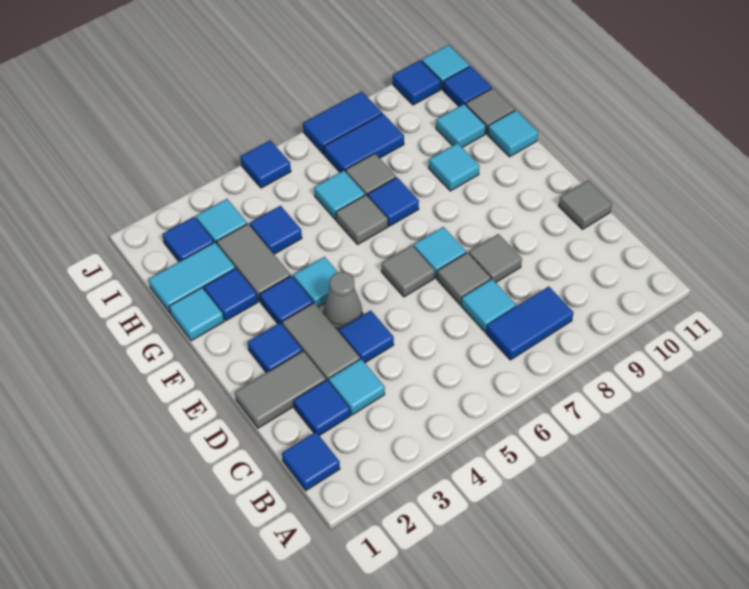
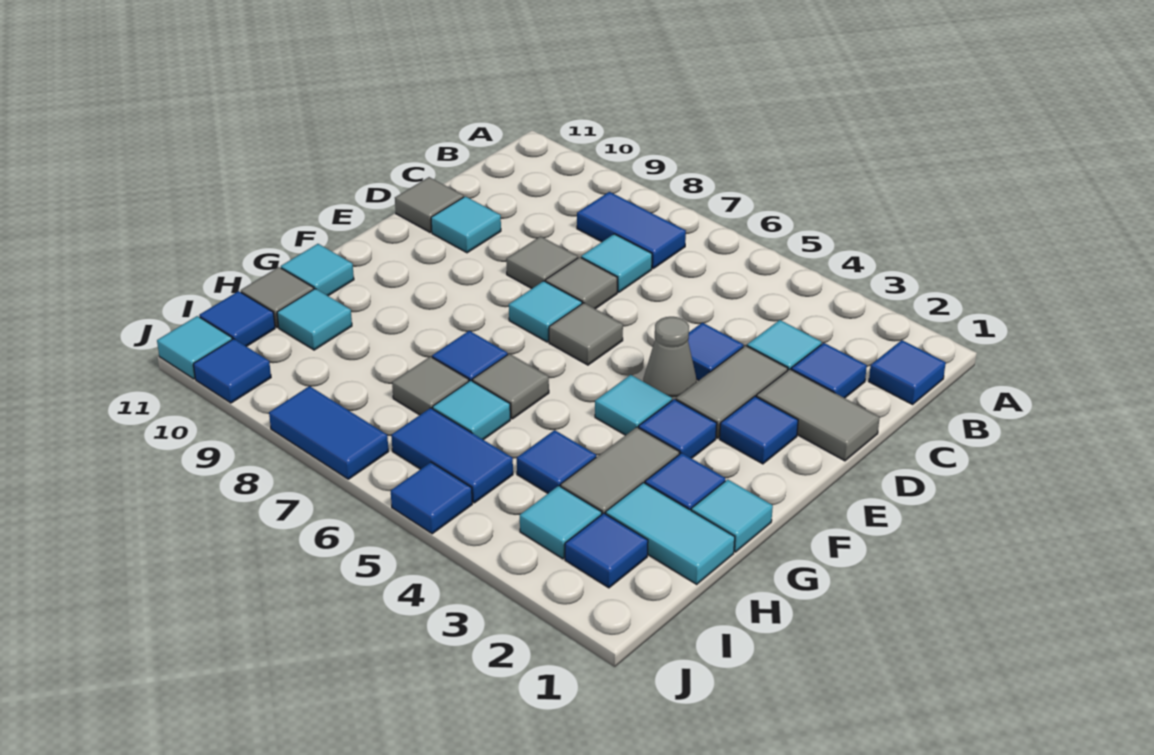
cyan 1x1 tile [429,143,480,191] -> cyan 1x1 tile moved to [431,196,501,253]
blue 1x2 tile [324,114,404,172] -> blue 1x2 tile moved to [391,408,513,503]

